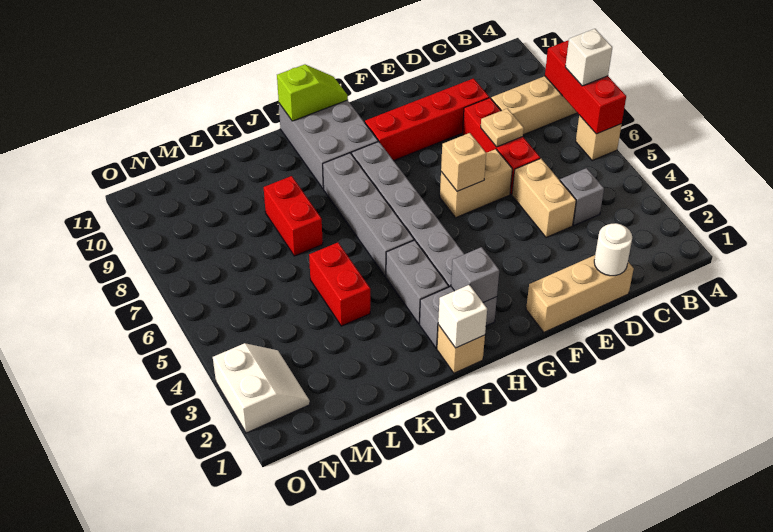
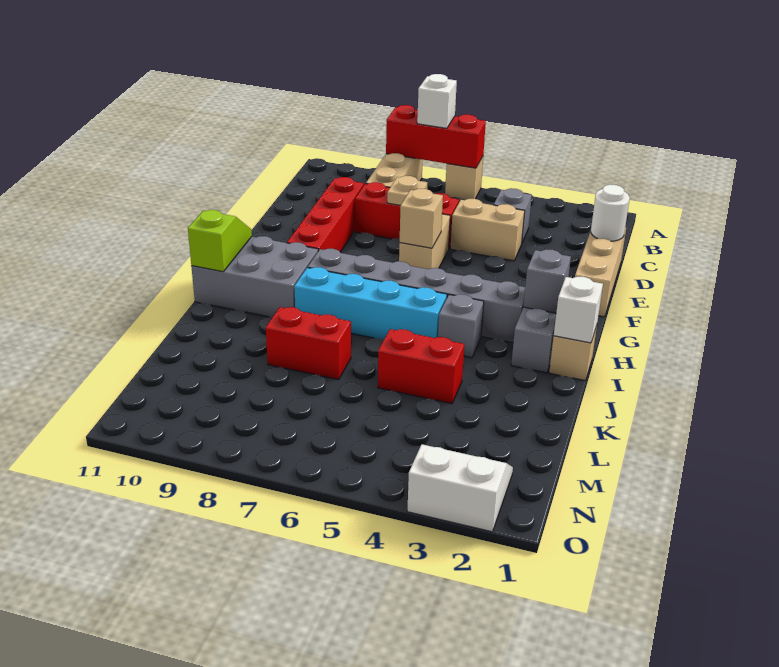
grey 1x2 brick [386,240,449,324] -> grey 1x1 brick [438,294,484,358]
grey 1x4 brick [323,153,414,277] -> cyan 1x4 brick [294,267,447,340]

